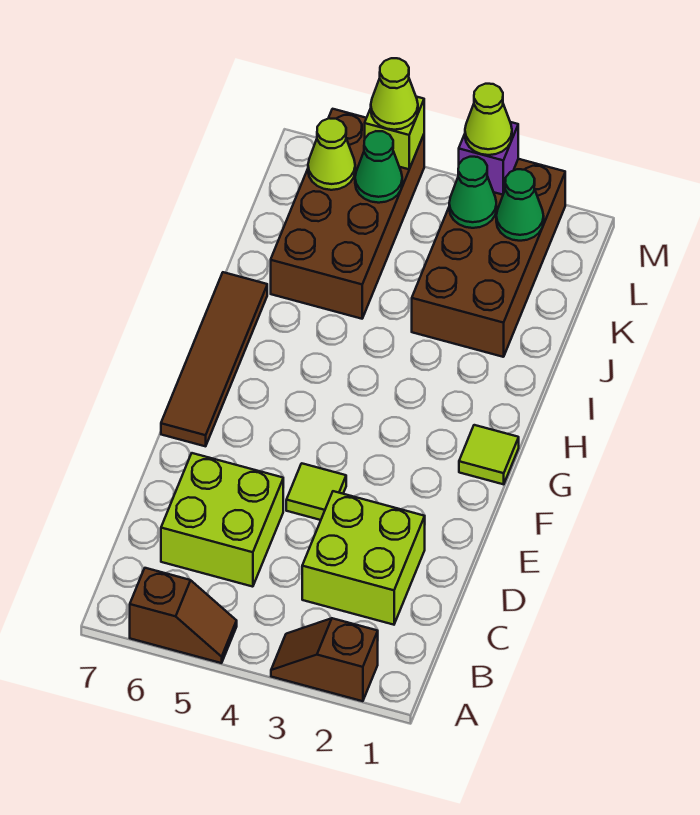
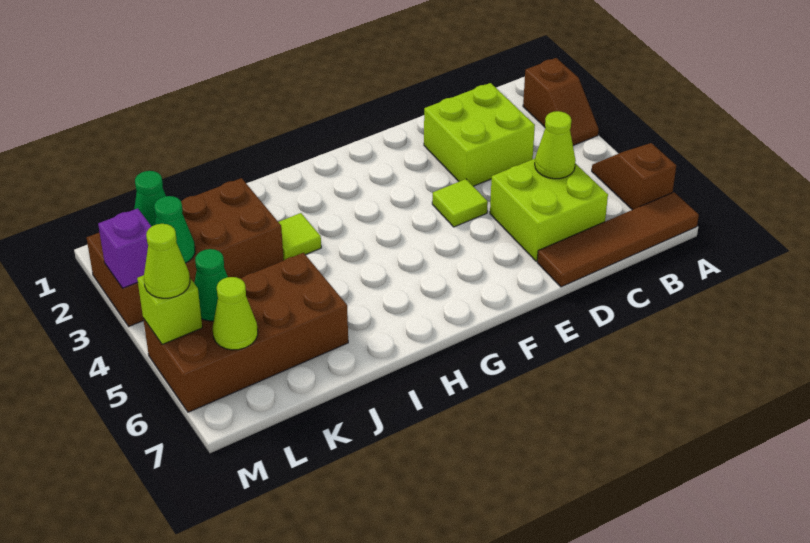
brown 1x4 tile [161,272,267,446] -> brown 1x4 tile moved to [537,192,699,287]
lime 1x1 tile [459,425,519,484] -> lime 1x1 tile moved to [279,213,321,260]
lime 1x1 cone [465,84,512,155] -> lime 1x1 cone moved to [535,111,576,179]

